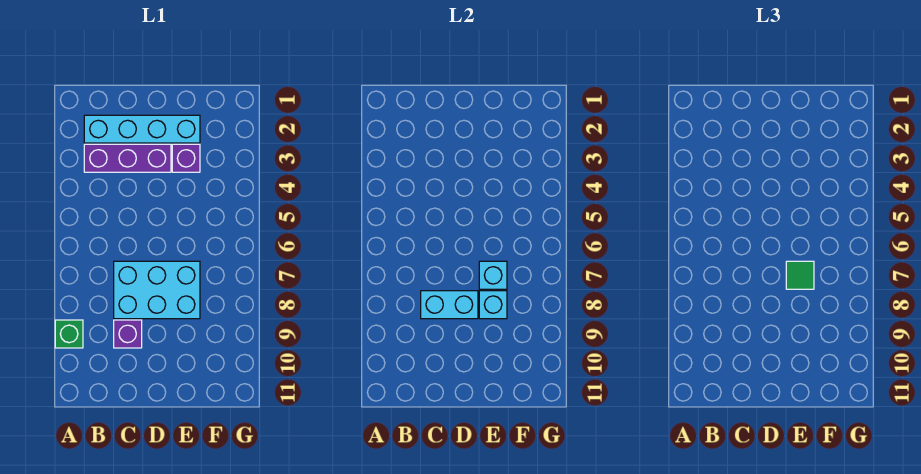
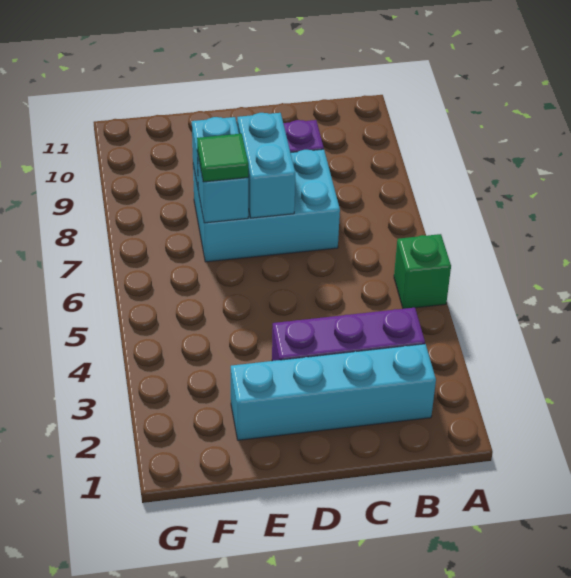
green 1x1 brick [55,320,83,348] -> green 1x1 brick moved to [394,234,451,309]
cyan 1x2 brick [421,291,478,319] -> cyan 1x2 brick turned to [237,113,295,218]
purple 1x1 brick [172,144,200,172] -> none

